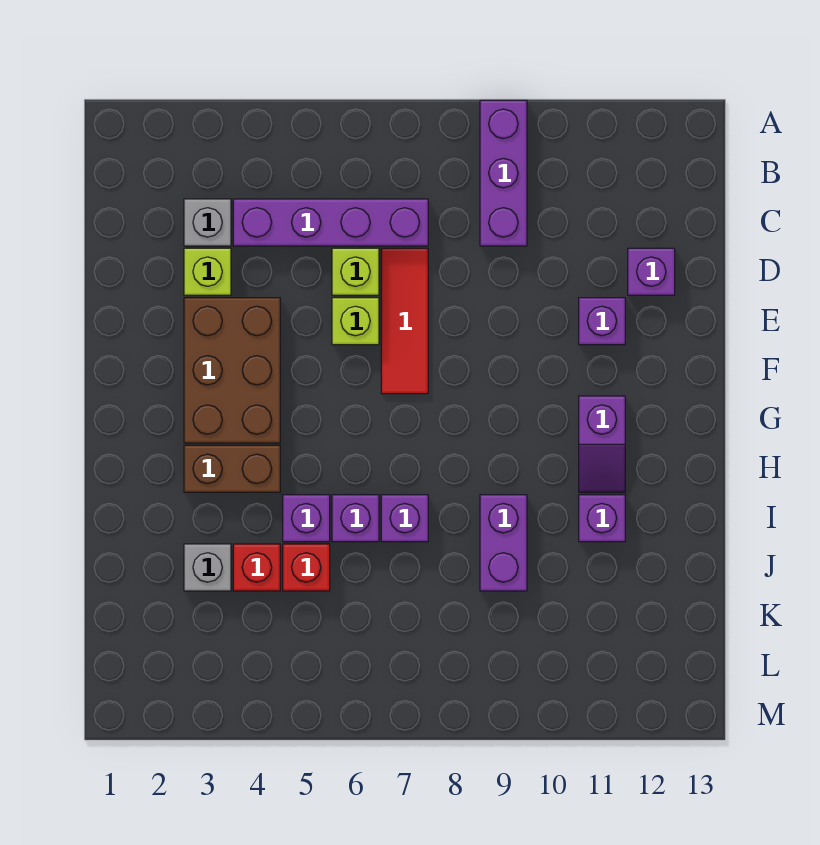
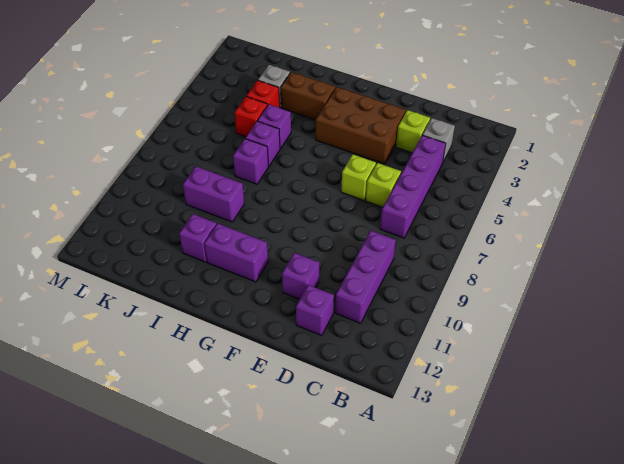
purple 1x3 brick [480,100,527,246] -> purple 1x3 brick turned to [335,231,396,323]
red 1x3 tile [381,248,428,394] -> none
purple 1x2 slope [579,396,625,492] -> purple 1x2 brick [204,223,268,282]
brown 1x2 brick [184,445,280,492] -> brown 1x2 brick turned to [281,72,335,120]

